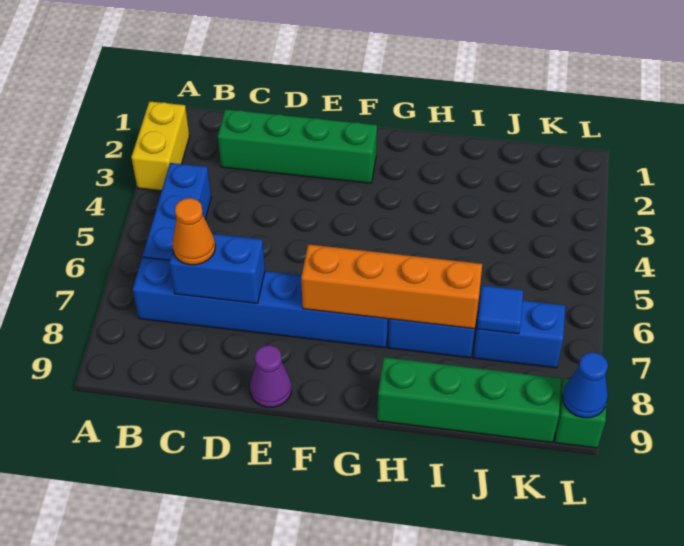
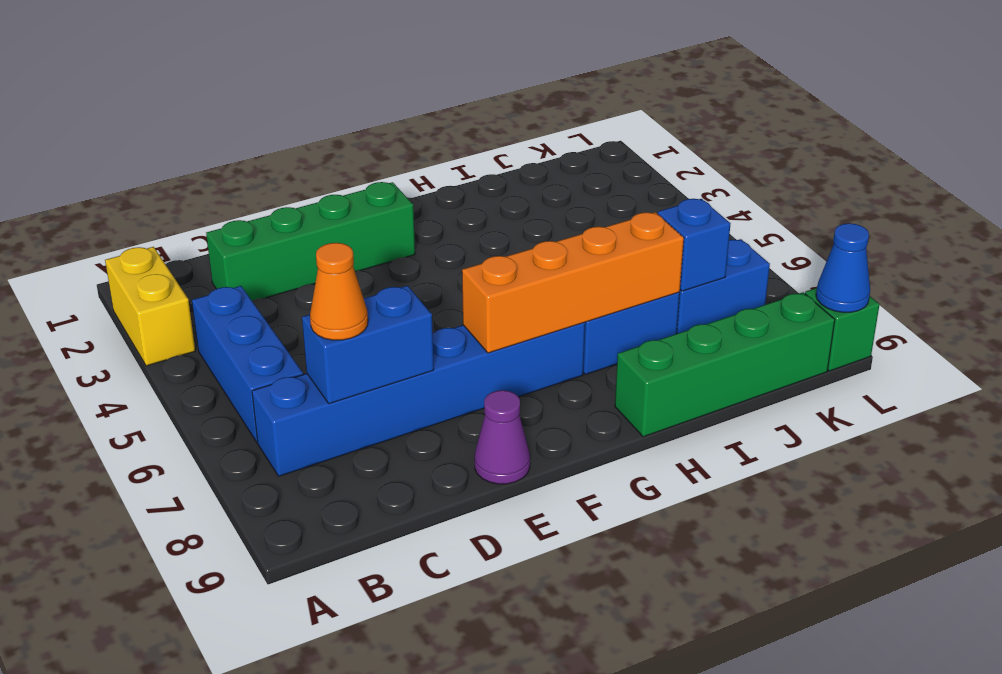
blue 1x1 tile [477,285,523,334] -> blue 1x1 brick [658,199,731,291]

